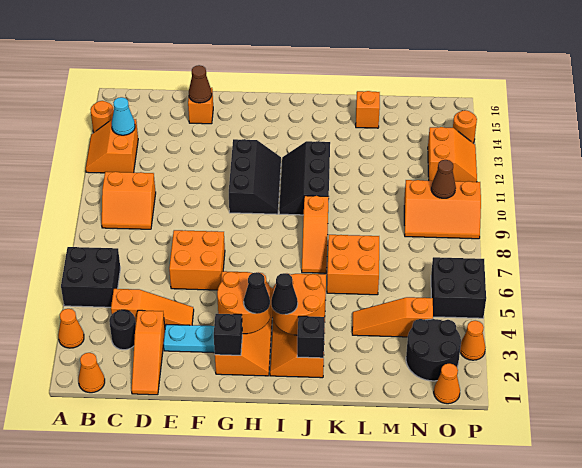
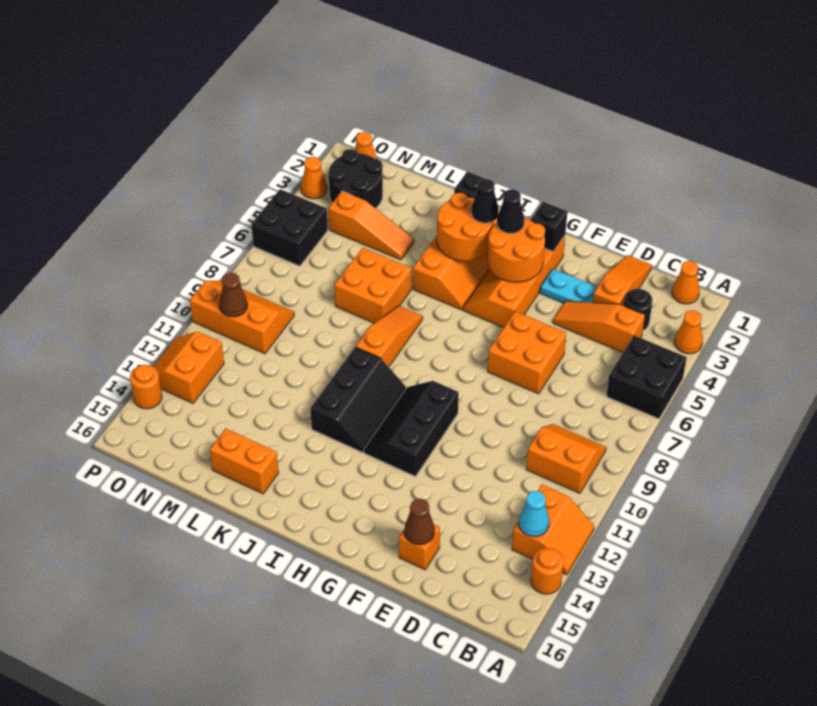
orange 1x1 brick [356,91,380,128] -> orange 1x2 brick [210,429,279,494]

